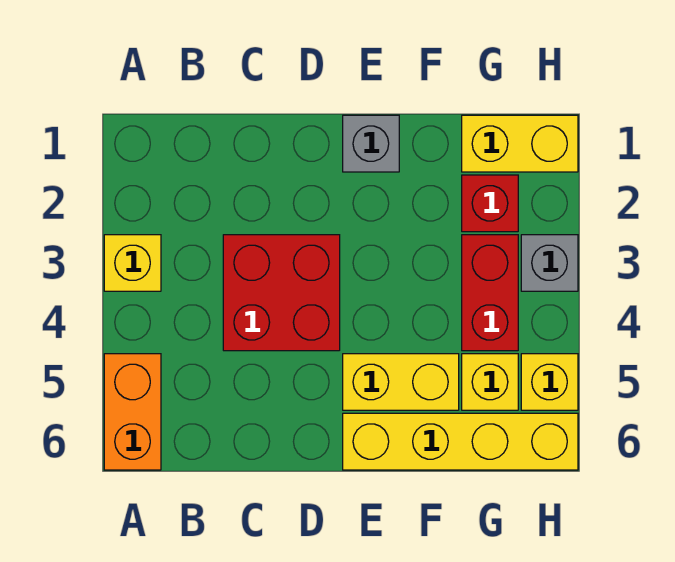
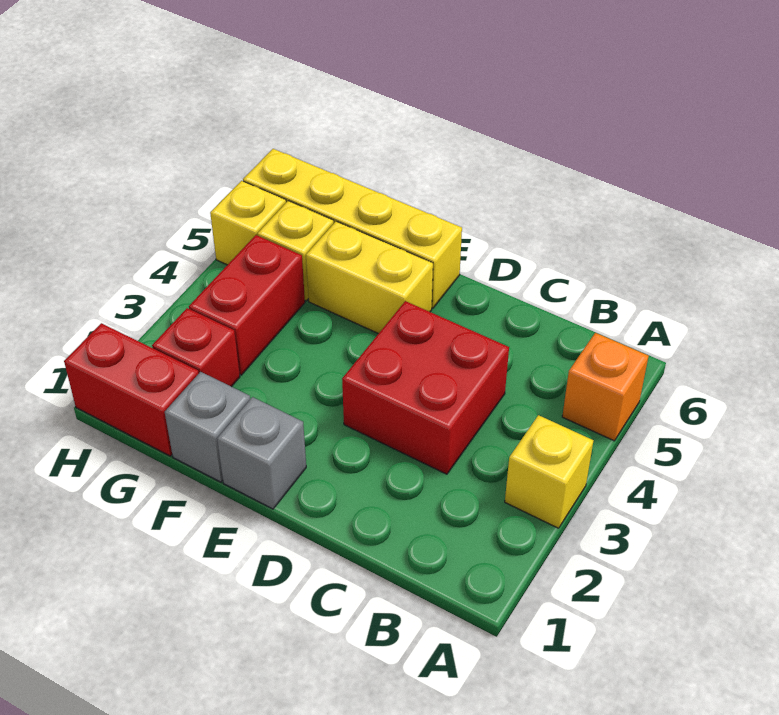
orange 1x2 brick [104,354,161,470] -> orange 1x1 brick [562,333,649,441]
yellow 1x2 brick [462,115,578,172] -> red 1x2 brick [64,323,199,456]
grey 1x1 brick [521,235,578,291] -> grey 1x1 brick moved to [165,372,250,482]

